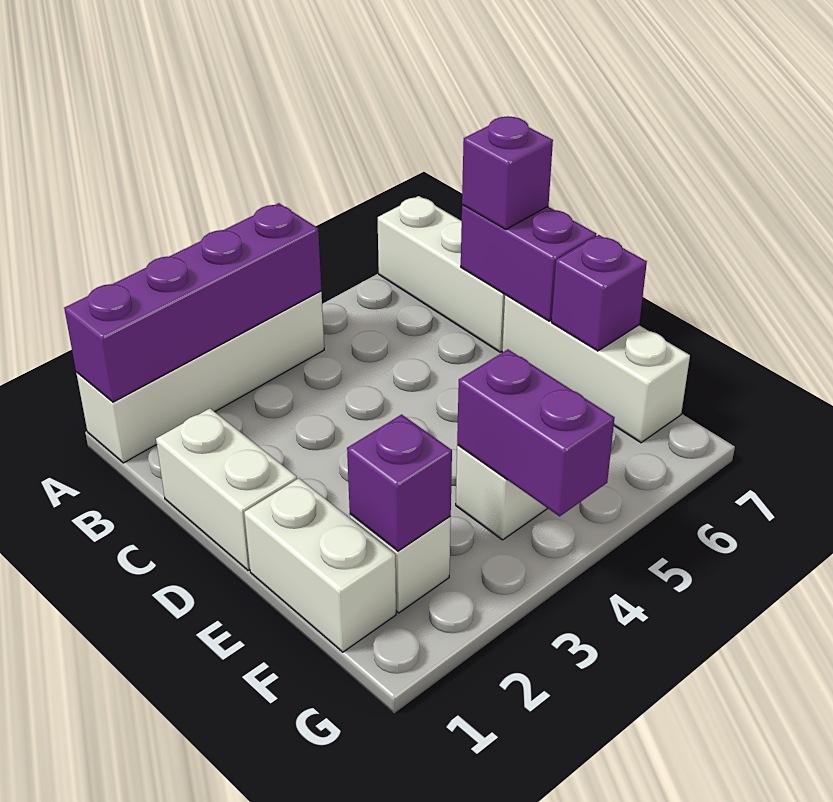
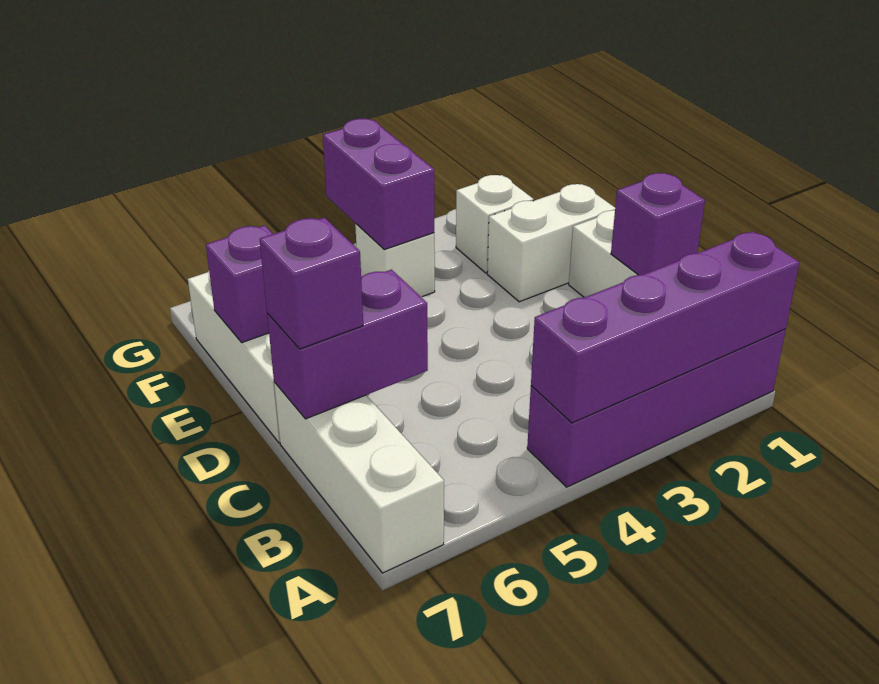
white 1x4 brick [76,291,324,463] -> purple 1x4 brick [527,329,786,487]
purple 1x2 brick [461,205,596,321] -> purple 1x2 brick turned to [267,270,428,419]
white 1x2 brick [244,478,396,652] -> white 1x2 brick turned to [487,184,615,302]
purple 1x1 brick [347,414,452,551] -> purple 1x1 brick moved to [611,173,705,275]

